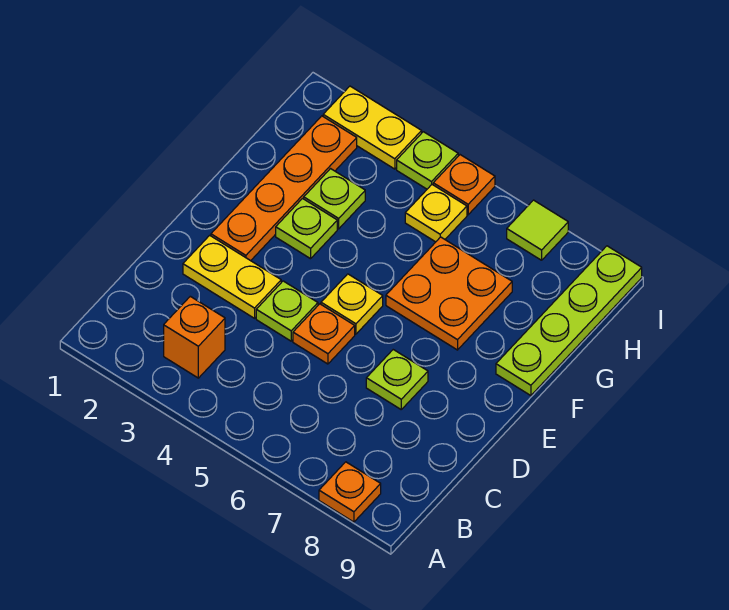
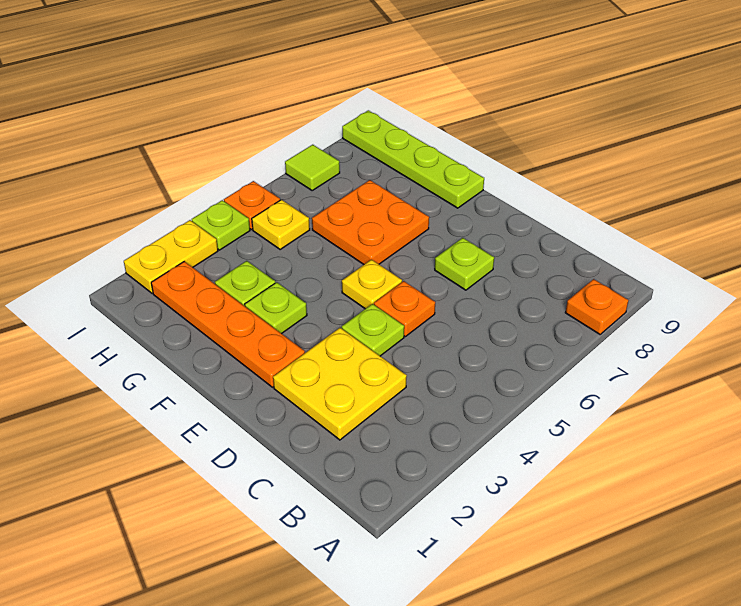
orange 1x1 brick [164,296,225,378] -> none
yellow 1x2 plate [183,235,281,318] -> yellow 2x2 plate [273,328,407,440]

